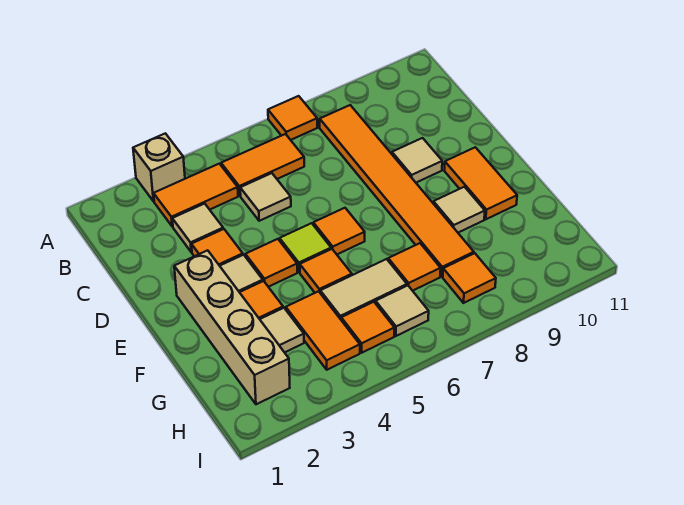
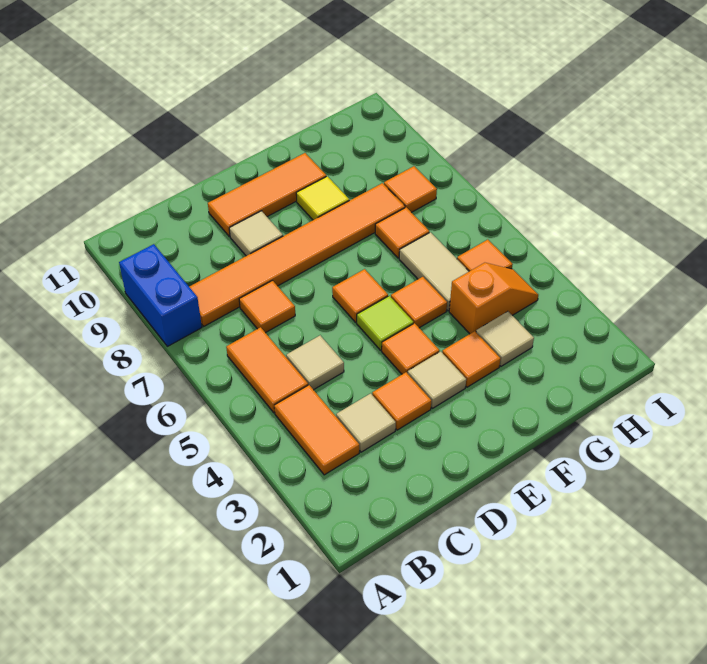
tan 1x1 brick [133,133,185,201] -> none
orange 1x1 tile [268,96,317,140] -> orange 1x1 tile moved to [239,281,295,333]
none -> blue 1x2 brick [119,244,202,346]
tan 1x4 brick [174,250,290,404] -> none
orange 1x2 tile [444,147,517,219] -> orange 1x3 tile [208,153,326,236]
tan 1x1 tile [433,187,485,233] -> yellow 1x1 tile [296,176,349,220]
orange 1x2 tile [286,291,360,370] -> orange 1x2 slope [449,263,538,334]
tan 1x1 tile [376,285,429,336] -> none

